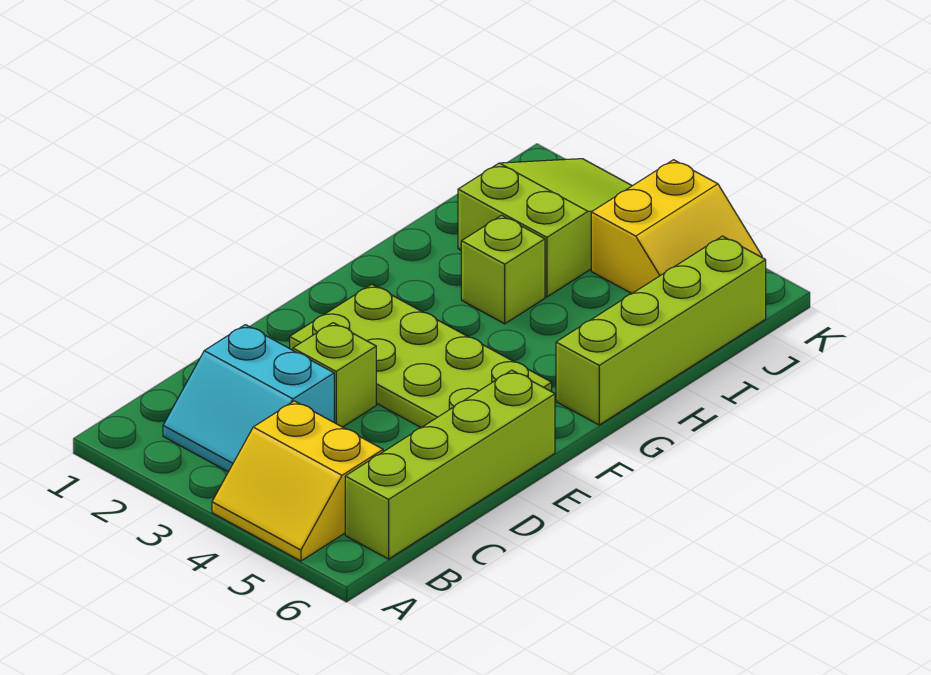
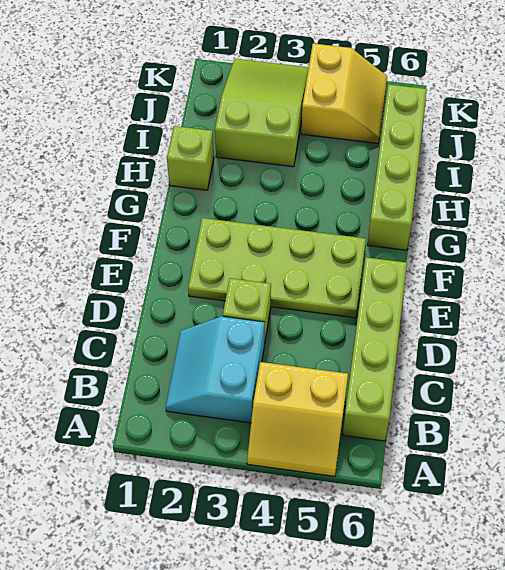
cyan 2x2 slope [163,325,334,472] -> cyan 2x2 slope turned to [166,316,265,423]
lime 1x1 brick [461,215,545,324] -> lime 1x1 brick moved to [167,126,214,190]

